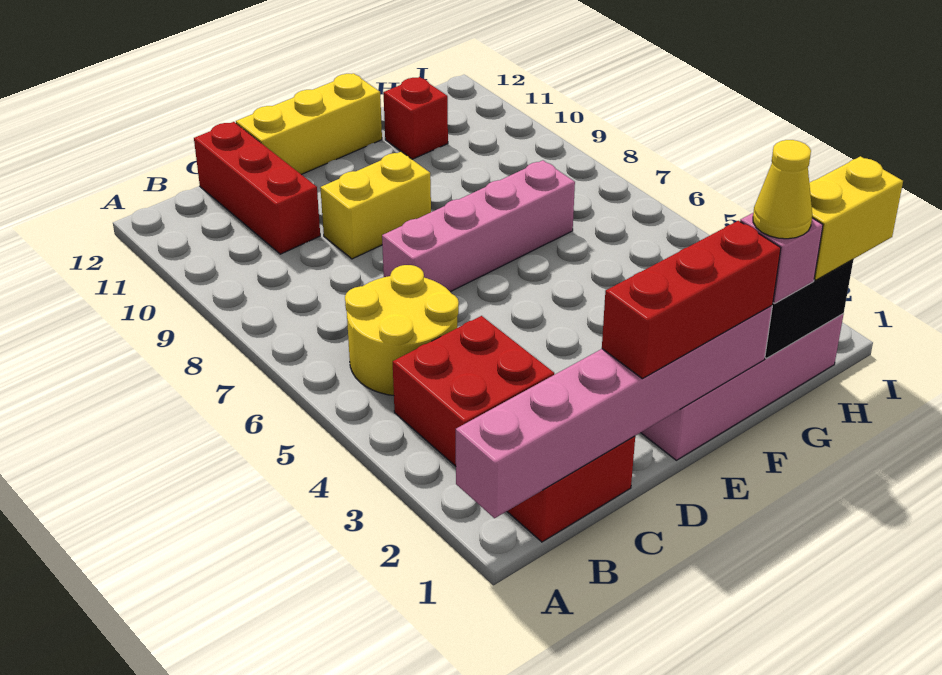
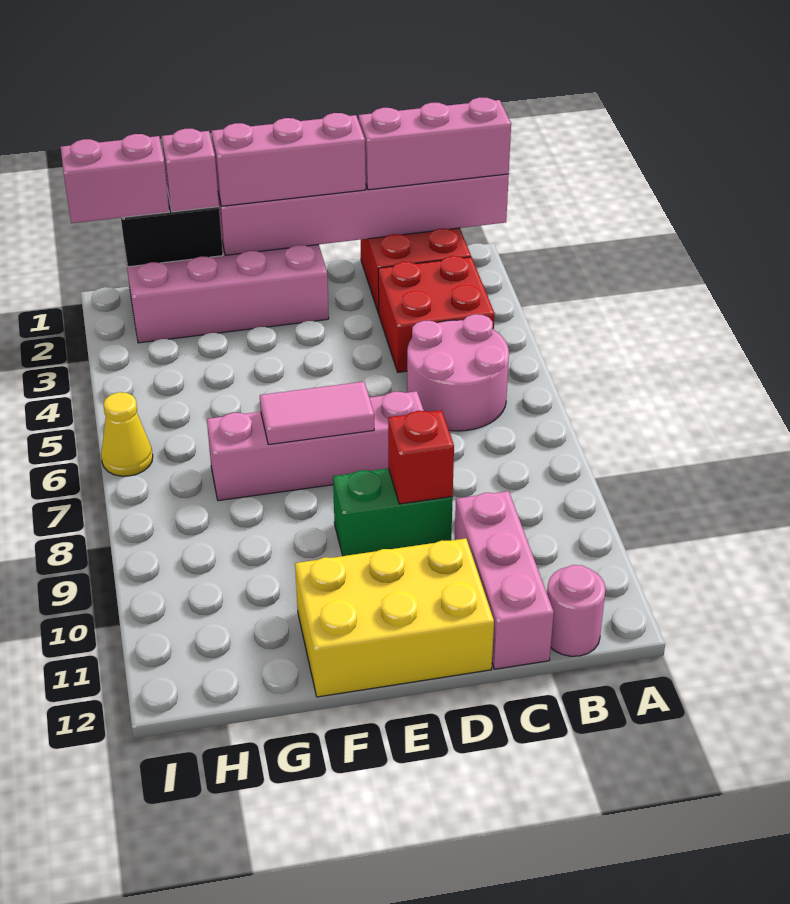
none -> pink 1x3 brick [359,97,511,190]
yellow 2x2 round brick [345,265,459,395] -> pink 2x2 round brick [407,314,509,431]
none -> pink 1x1 round brick [547,565,606,656]
red 1x3 brick [194,122,320,254] -> pink 1x3 brick [455,491,554,669]
red 1x3 brick [602,221,781,379] -> pink 1x3 brick [212,113,366,206]
yellow 1x2 brick [320,152,431,259] -> green 1x2 brick [333,469,453,556]
yellow 1x3 brick [236,73,382,175] -> yellow 2x3 brick [295,538,494,697]
none -> pink 1x2 tile [260,382,374,445]
yellow 1x1 cone [753,140,812,239] -> yellow 1x1 cone moved to [101,392,153,476]
red 1x1 brick [383,77,448,159] -> red 1x1 brick moved to [388,410,454,504]
yellow 1x2 brick [809,156,903,280] -> pink 1x2 brick [61,134,169,223]

